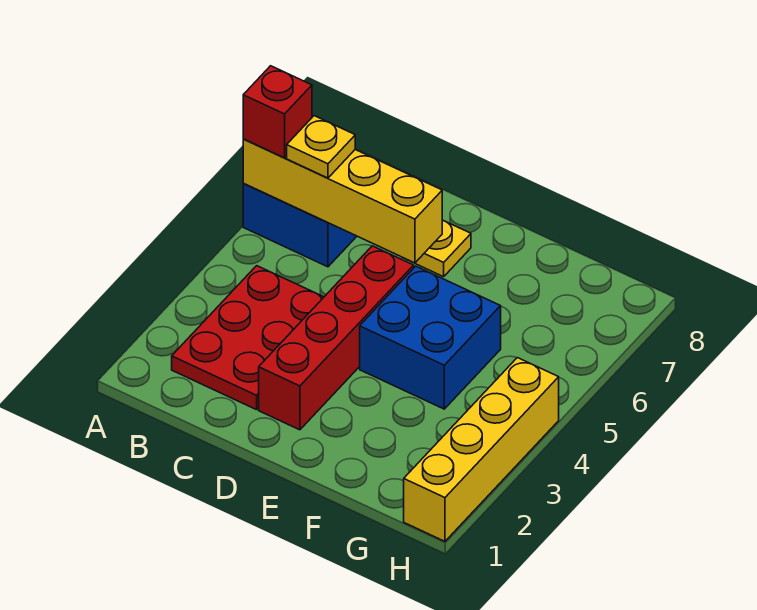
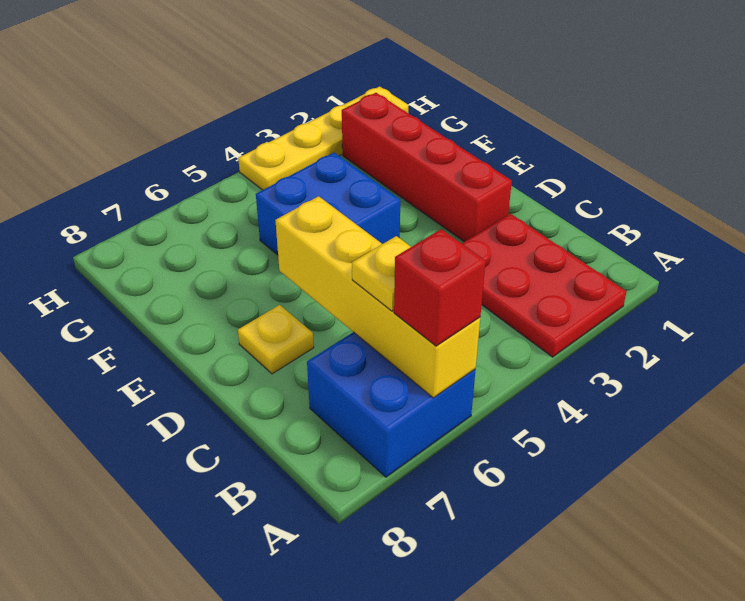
red 2x3 plate [172,266,324,410] -> red 2x3 plate turned to [462,214,626,357]
red 1x4 brick [259,246,414,430] -> red 1x4 brick turned to [342,93,512,242]
yellow 1x4 brick [404,358,559,541] -> yellow 1x4 plate [238,86,408,190]

